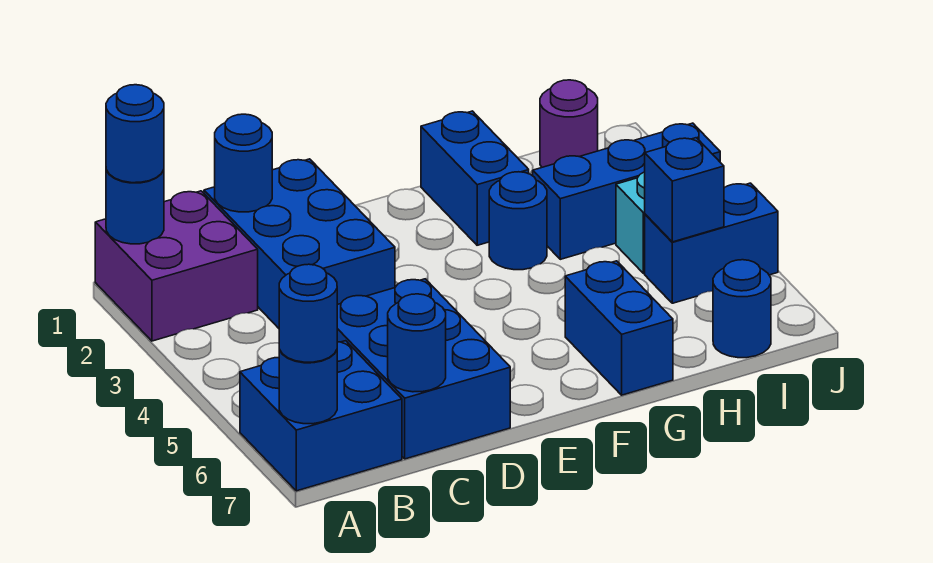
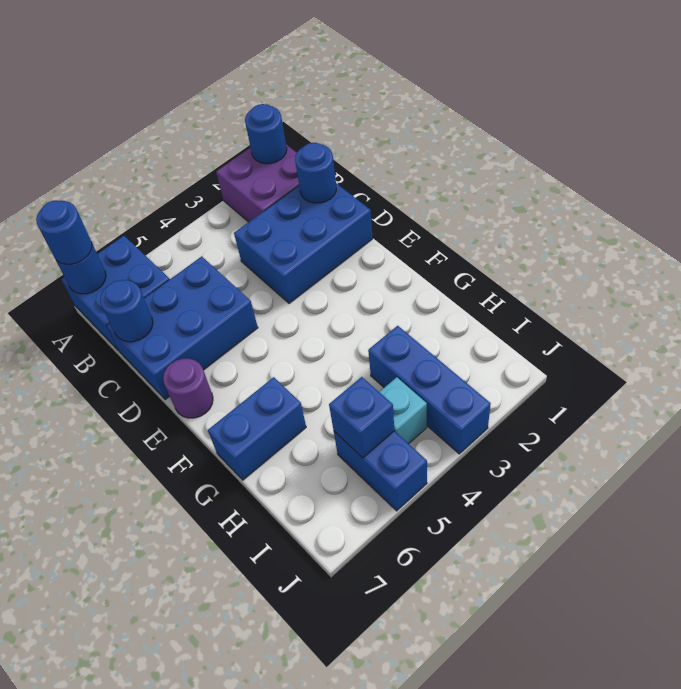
blue 1x1 round brick [106,85,164,183] -> none
blue 1x2 brick [421,111,529,245] -> none
blue 1x1 round brick [489,172,547,270] -> none
purple 1x1 round brick [540,80,598,167] -> purple 1x1 round brick moved to [163,359,213,418]
blue 1x1 round brick [713,260,771,358] -> none

